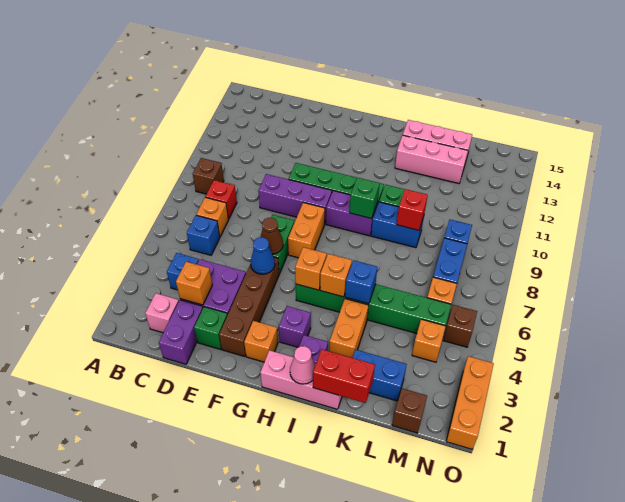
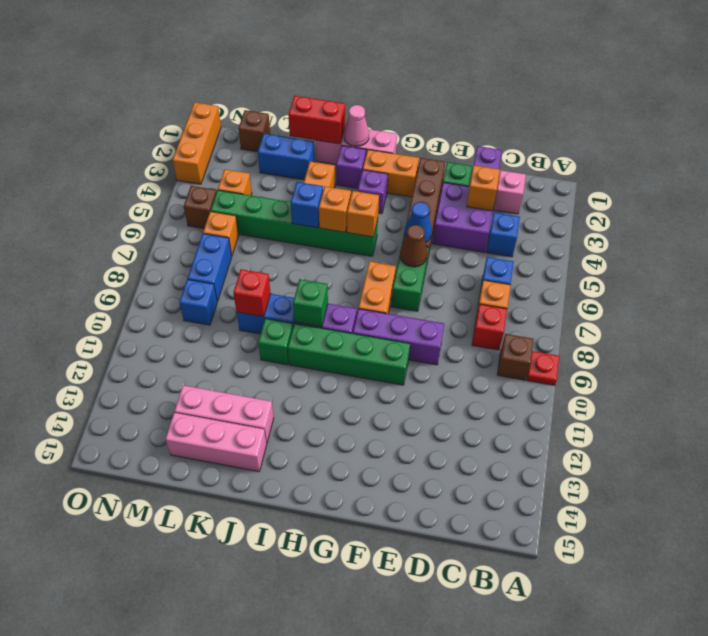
none -> red 1x1 plate [527,351,559,385]
orange 1x1 brick [244,321,278,362] -> orange 1x2 brick [363,150,419,197]

